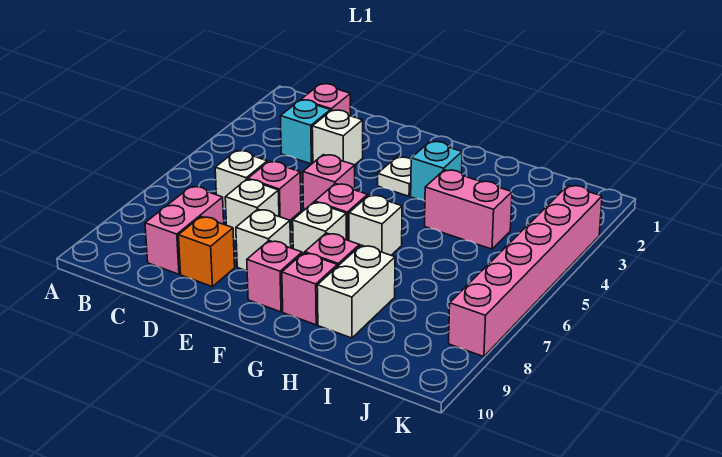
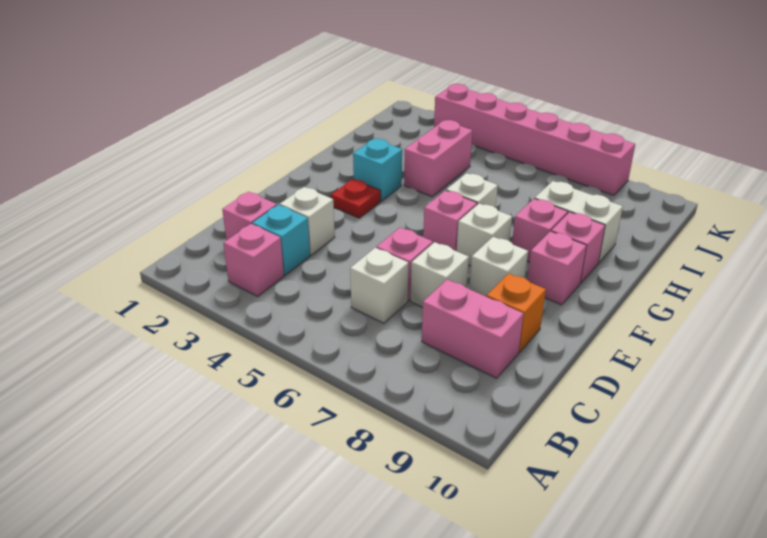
pink 1x1 brick [303,155,355,210] -> pink 1x1 brick moved to [223,224,284,296]
white 1x1 plate [378,157,411,196] -> red 1x1 plate [331,179,381,218]

